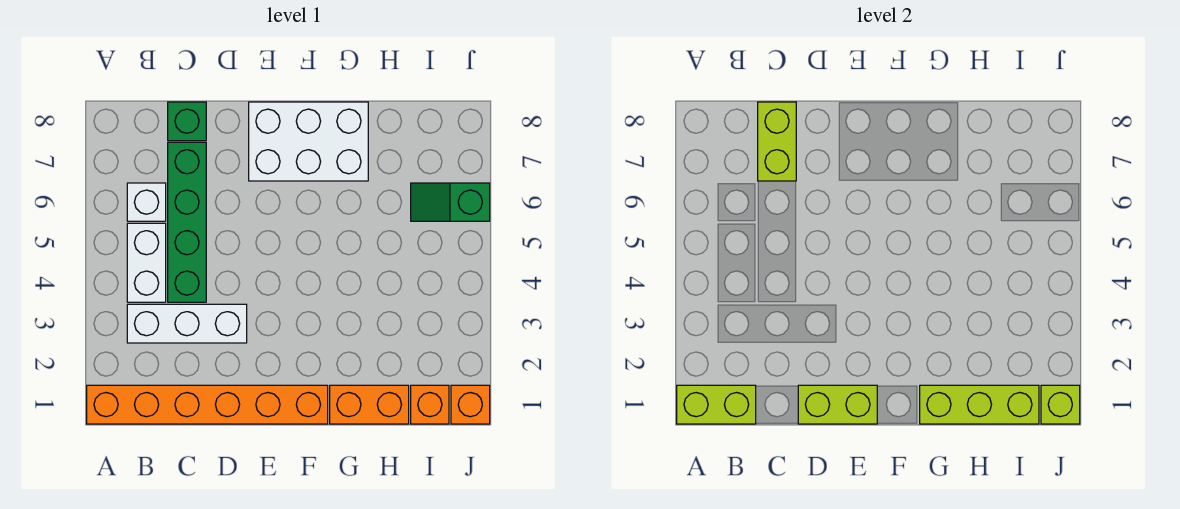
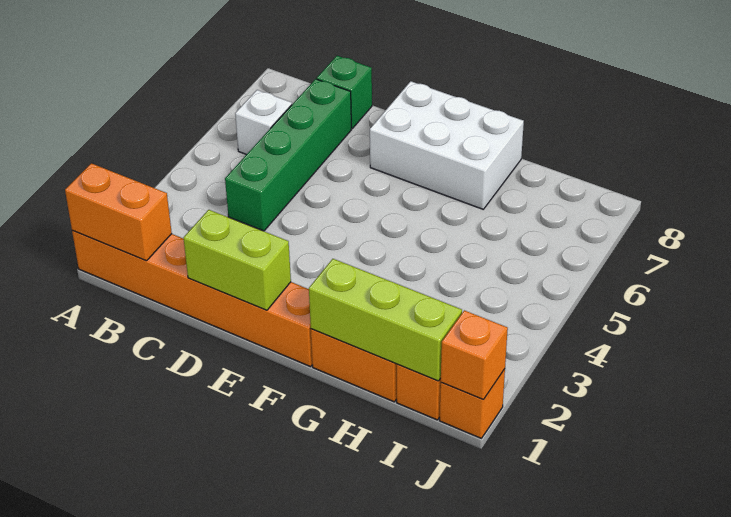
lime 1x2 brick [677,385,756,424] -> orange 1x2 brick [65,163,172,261]
white 1x3 brick [127,304,247,343] -> none
white 1x2 brick [127,223,166,302] -> none
lime 1x2 brick [758,102,796,181] -> none
green 1x2 slope [411,183,490,221] -> none
lime 1x1 brick [1041,385,1080,424] -> orange 1x1 brick [441,310,508,400]

